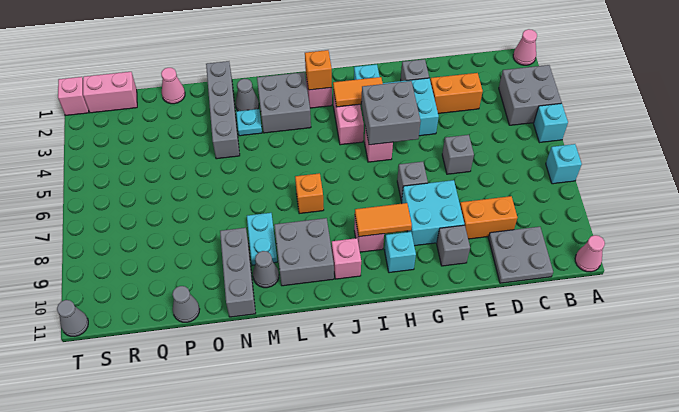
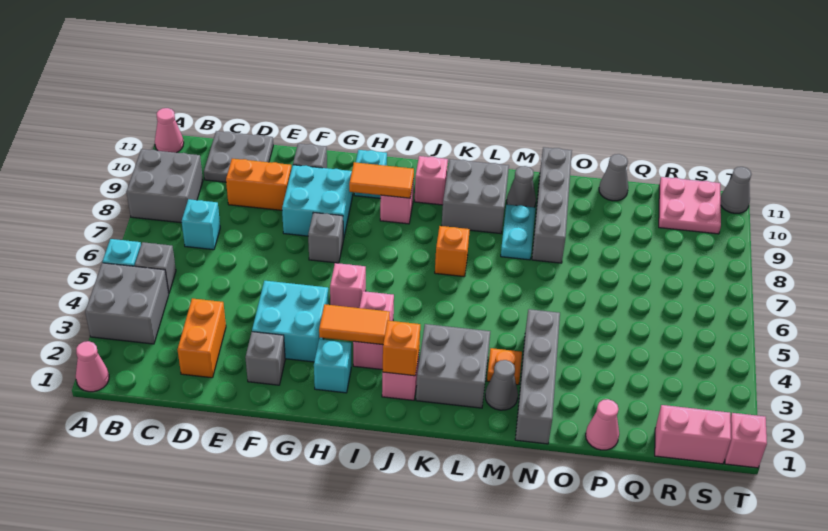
cyan 1x1 brick [546,144,582,184] -> cyan 1x1 brick moved to [182,199,220,250]
orange 1x2 brick [430,73,483,113] -> orange 1x2 brick turned to [177,298,226,378]
grey 1x1 brick [442,135,474,174] -> grey 1x1 brick moved to [135,242,176,293]
grey 2x2 brick [361,81,421,145] -> grey 2x2 brick moved to [127,149,203,223]
cyan 1x1 plate [236,109,262,136] -> orange 1x1 plate [487,348,522,385]
grey 1x3 brick [220,228,256,317] -> grey 1x4 brick [532,147,572,263]
none -> pink 2x2 plate [659,177,721,234]

